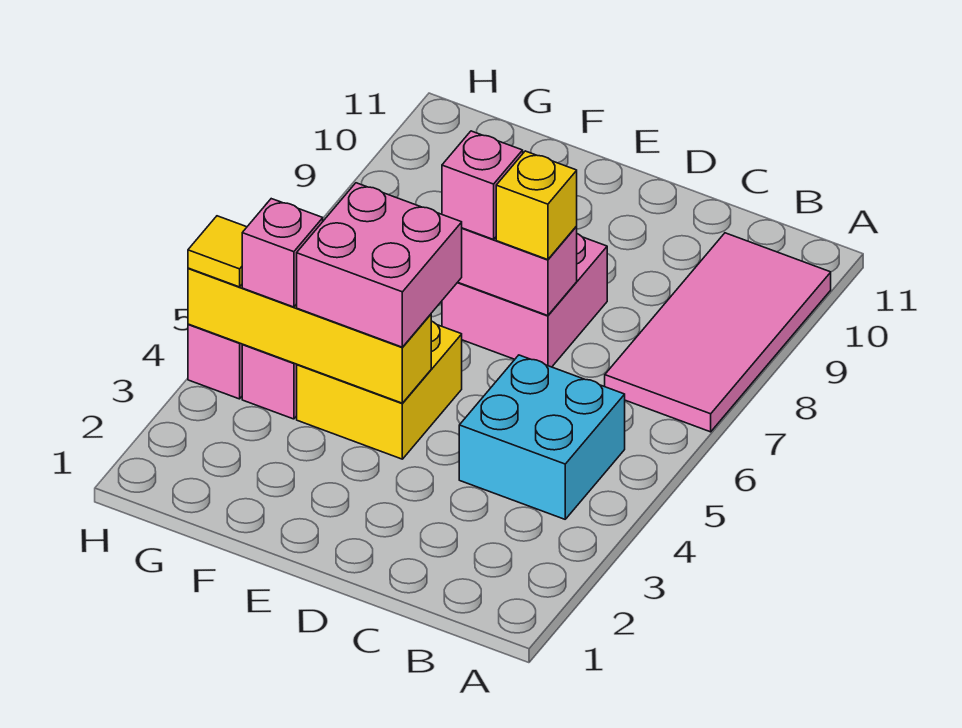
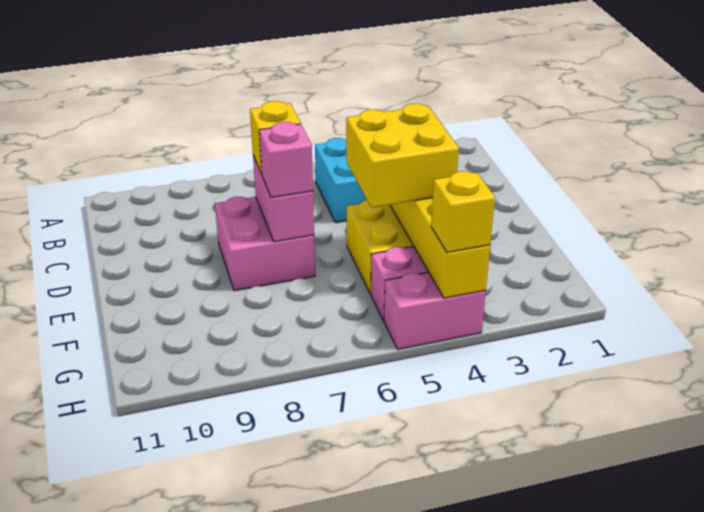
pink 2x4 tile [605,233,831,432] -> none
pink 2x2 brick [297,183,462,347] -> yellow 2x2 brick [346,104,459,208]
pink 1x1 brick [242,199,323,307] -> none
yellow 1x1 tile [188,216,247,287] -> yellow 1x1 brick [431,171,495,253]

